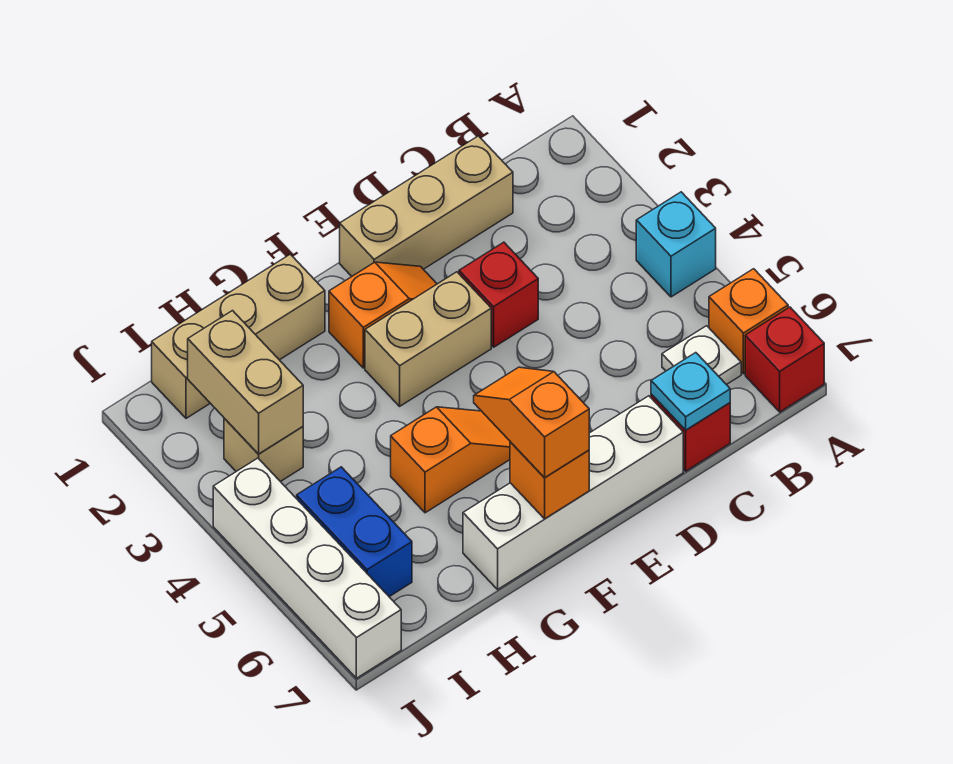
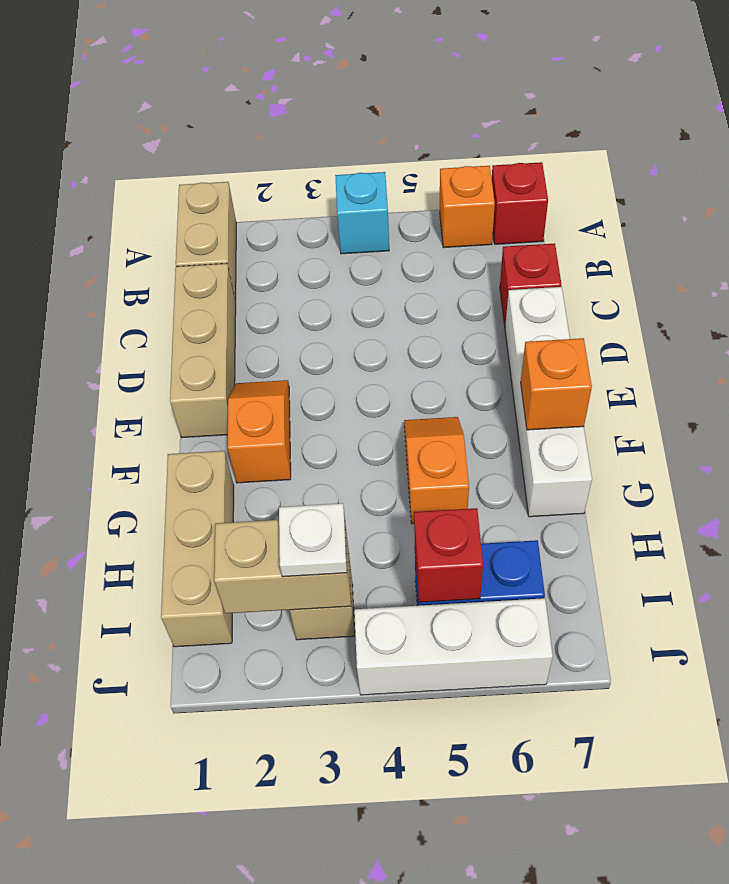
white 1x1 plate [662,326,741,385] -> white 1x1 plate moved to [279,503,347,577]
cyan 1x1 plate [651,353,730,430] -> none
red 1x1 brick [459,242,538,347] -> red 1x1 brick moved to [414,508,483,602]
tan 1x2 brick [365,272,491,406] -> tan 1x2 brick moved to [176,182,236,301]
orange 1x2 slope [474,367,589,477] -> none
white 1x4 brick [213,458,401,678] -> white 1x3 brick [354,598,553,695]

